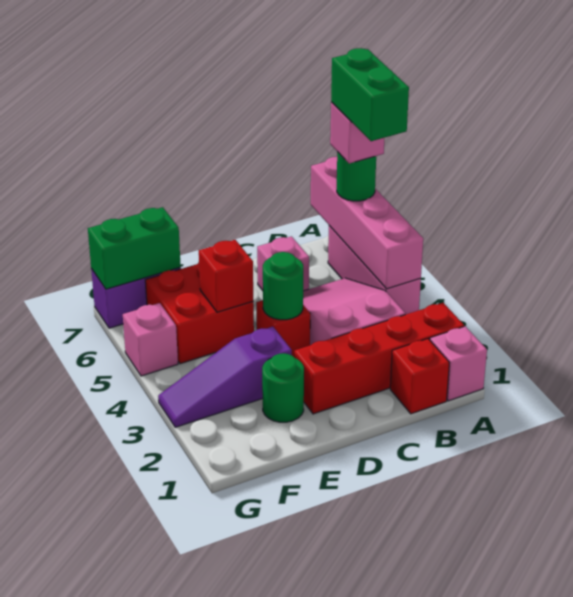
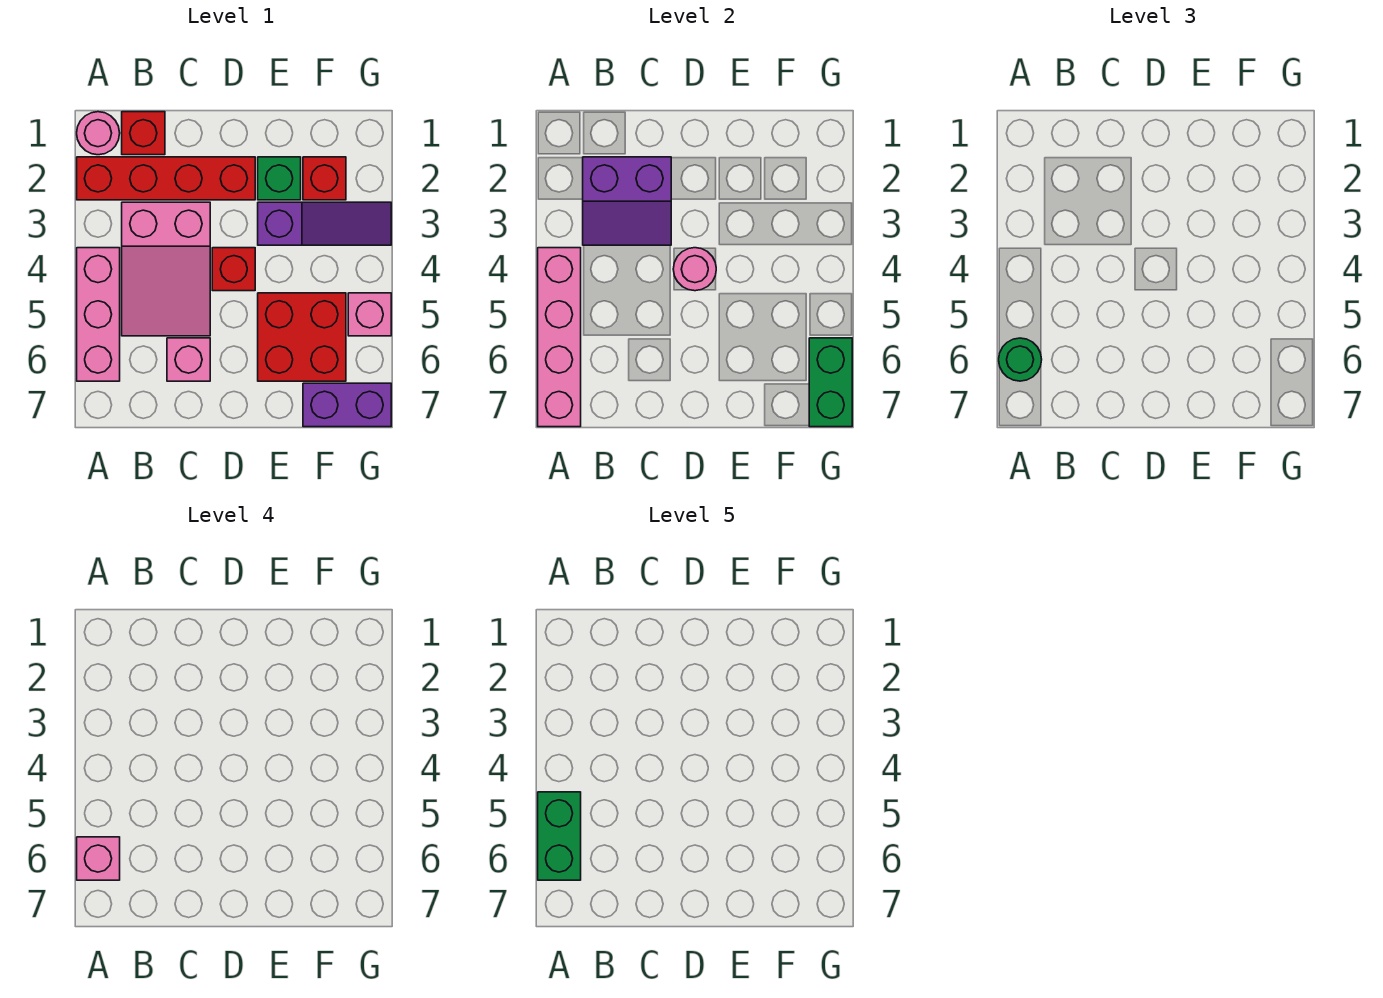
pink 1x1 brick [430,326,487,401] -> pink 1x1 round brick [77,112,120,155]
none -> purple 2x2 slope [583,157,671,245]
green 1x1 round brick [263,252,303,320] -> pink 1x1 round brick [673,248,716,291]
green 1x1 round brick [262,353,304,422] -> green 1x1 brick [258,157,301,200]
red 1x1 brick [199,240,253,312] -> red 1x1 brick moved to [303,157,346,200]
green 1x2 brick [88,207,181,289] -> green 1x2 brick turned to [809,338,852,427]

